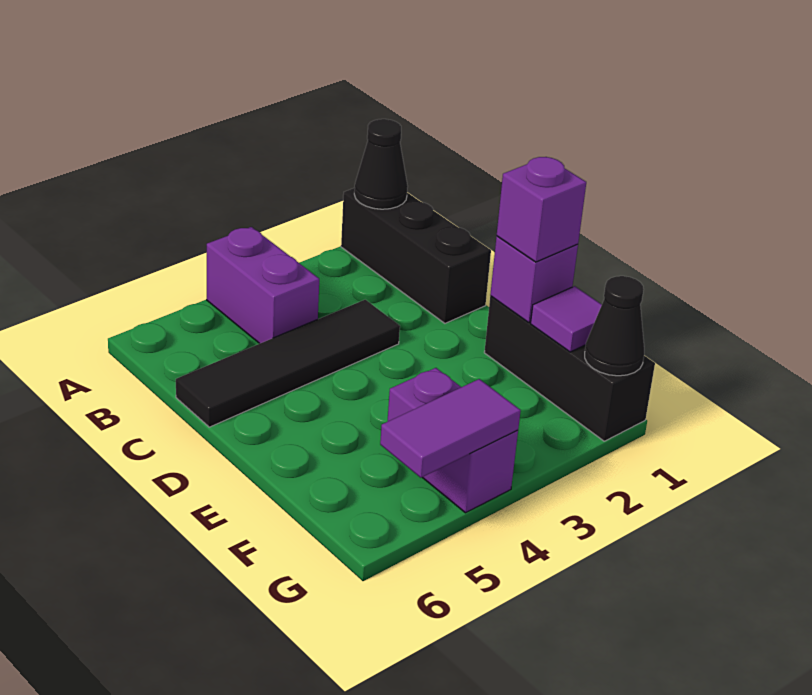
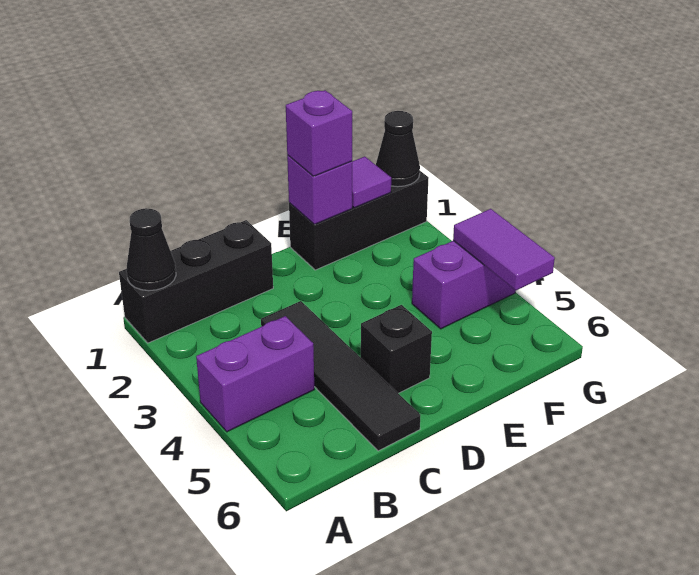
none -> black 1x1 brick [361,305,432,393]

